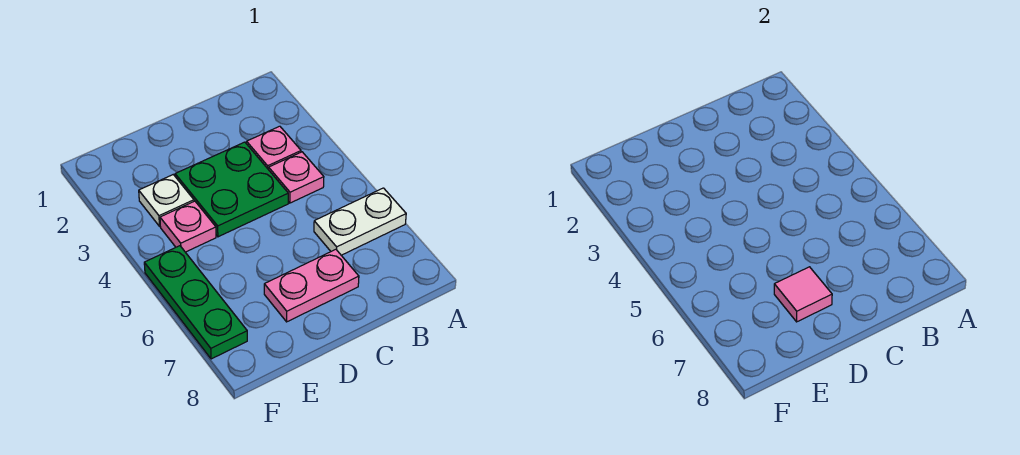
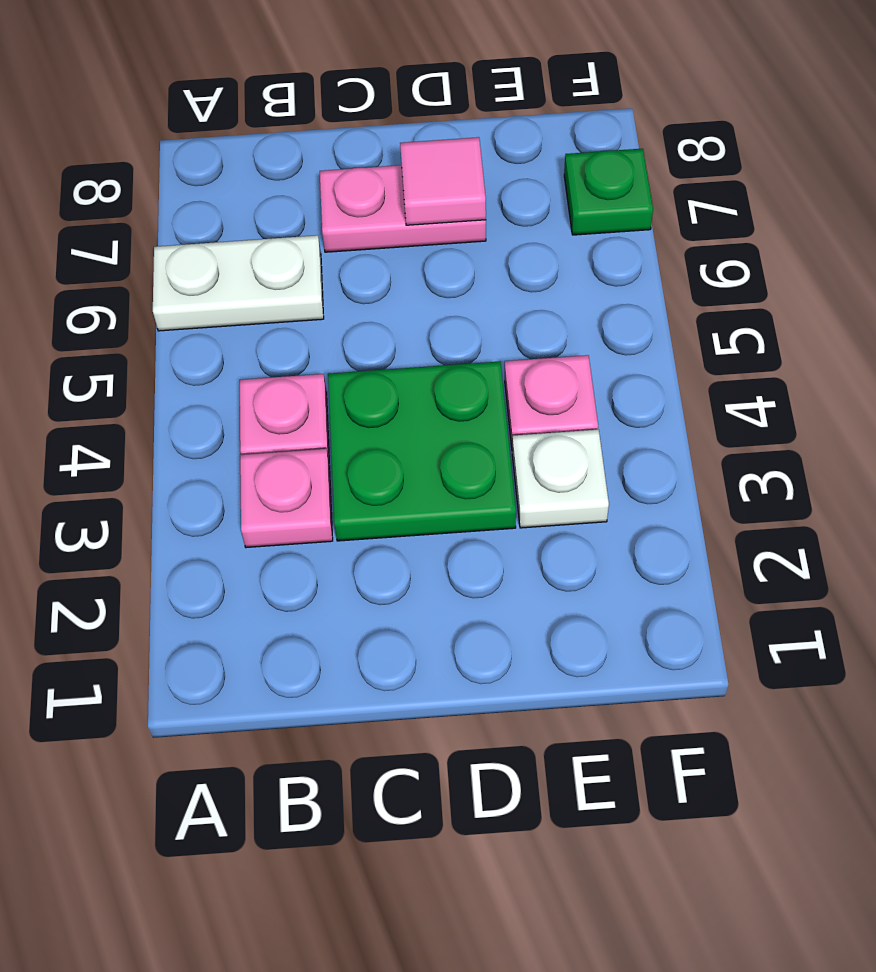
green 1x3 plate [144,246,247,359] -> green 1x1 plate [564,149,653,235]

